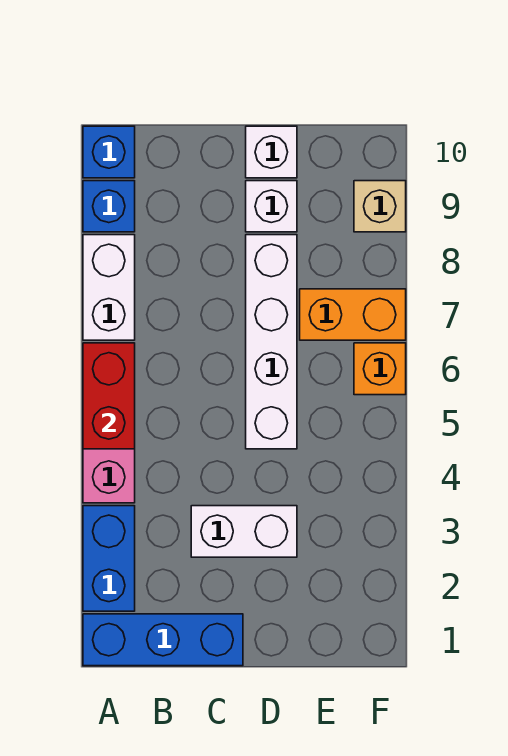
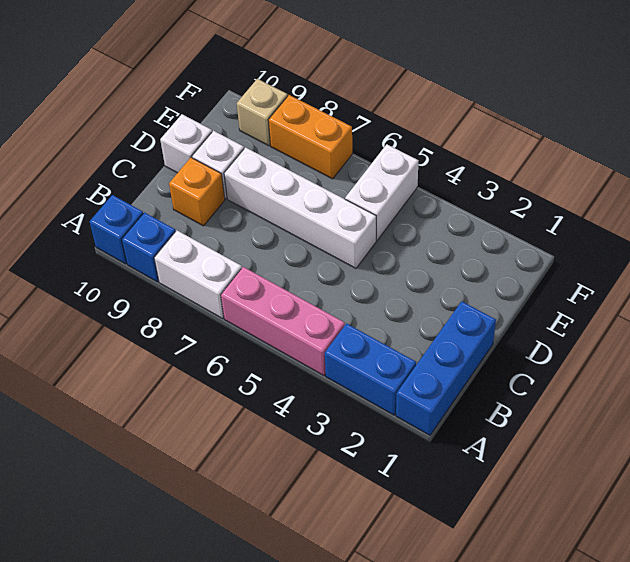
red 1x2 brick [83,343,135,449] -> none
white 1x2 brick [191,506,297,557] -> white 1x2 brick moved to [345,144,418,240]
orange 1x2 brick [300,289,406,340] -> orange 1x2 brick turned to [268,95,352,179]
orange 1x1 brick [354,343,406,395] -> orange 1x1 brick moved to [169,158,225,226]

